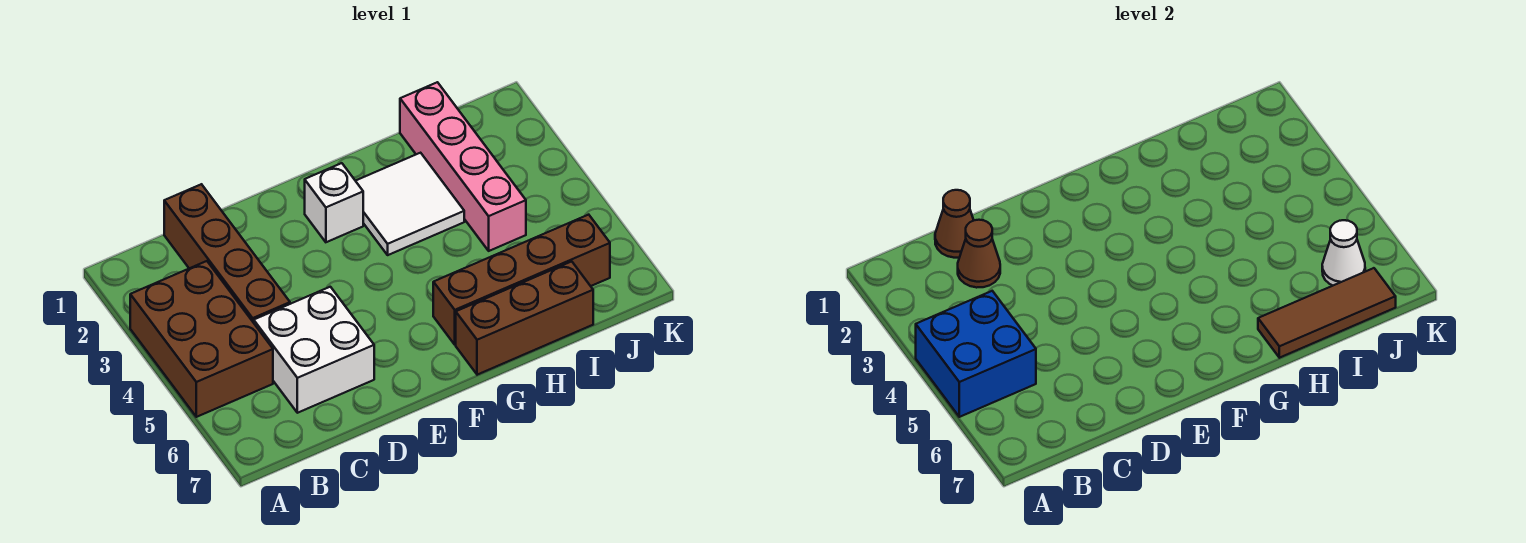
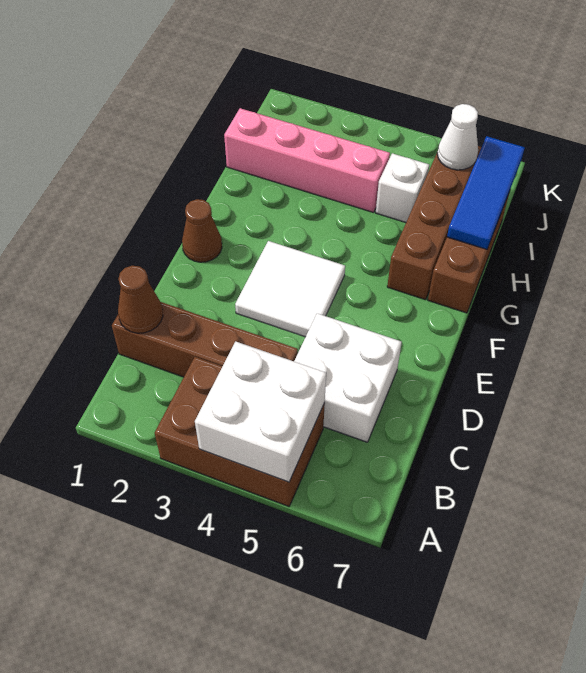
blue 2x2 brick [916,291,1036,417] -> white 2x2 brick [195,341,326,482]
brown 1x1 cone [958,220,1000,288] -> brown 1x1 cone moved to [182,199,222,262]
white 1x1 brick [305,163,363,242] -> white 1x1 brick moved to [376,153,429,222]
white 2x2 tile [356,153,464,255] -> white 2x2 tile moved to [235,241,345,337]
brown 1x3 tile [1258,268,1396,358] -> blue 1x3 tile [447,136,525,249]

